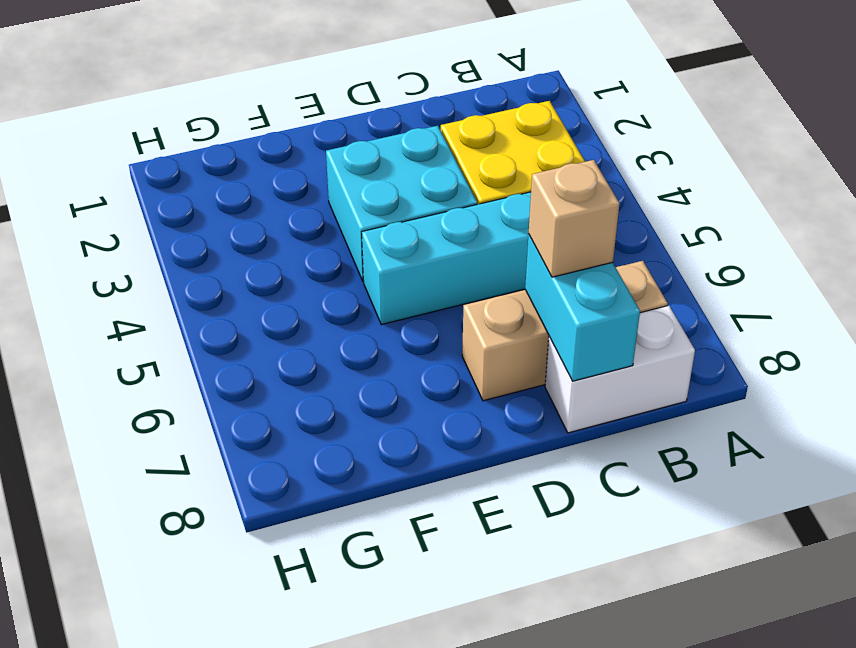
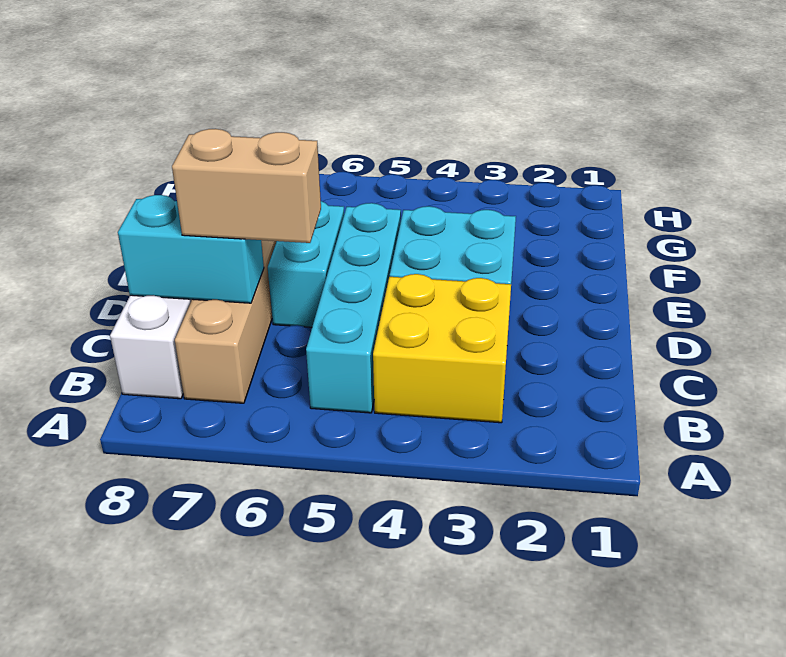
tan 1x1 brick [529,160,619,277] -> tan 1x2 brick [172,129,321,243]
none -> cyan 1x2 brick [268,201,344,327]

